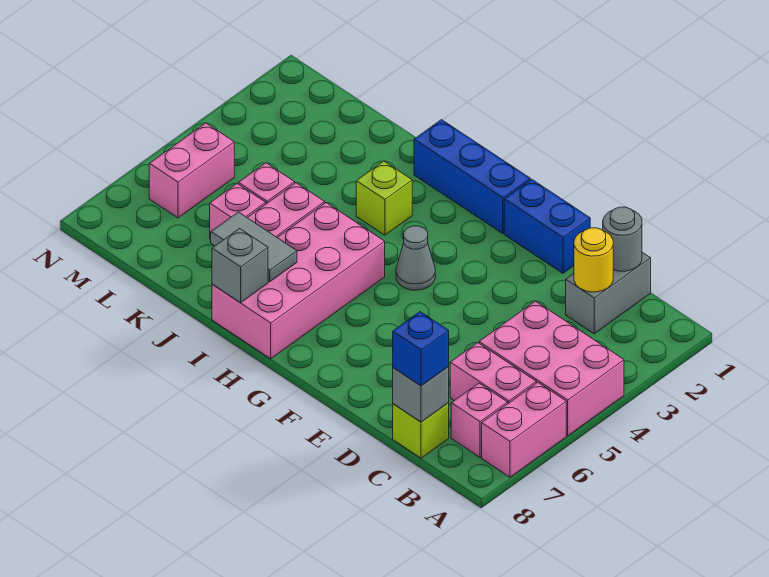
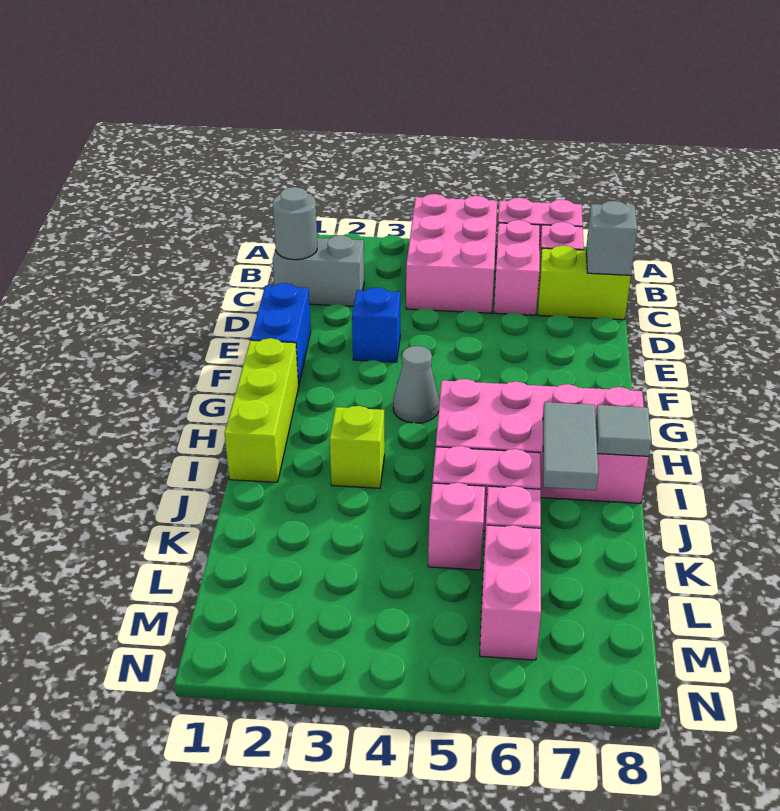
yellow 1x1 round brick [574,228,613,292] -> none
lime 1x1 brick [393,403,449,458] -> lime 1x2 brick [538,245,631,320]
blue 1x1 brick [393,312,449,386] -> blue 1x1 brick moved to [352,288,400,362]
blue 1x3 brick [414,120,530,233] -> lime 1x3 brick [225,338,298,482]
grey 1x1 brick [212,229,268,303] -> grey 1x1 tile [596,405,651,456]
pink 1x2 brick [149,123,234,218] -> pink 1x2 brick turned to [480,525,541,660]

